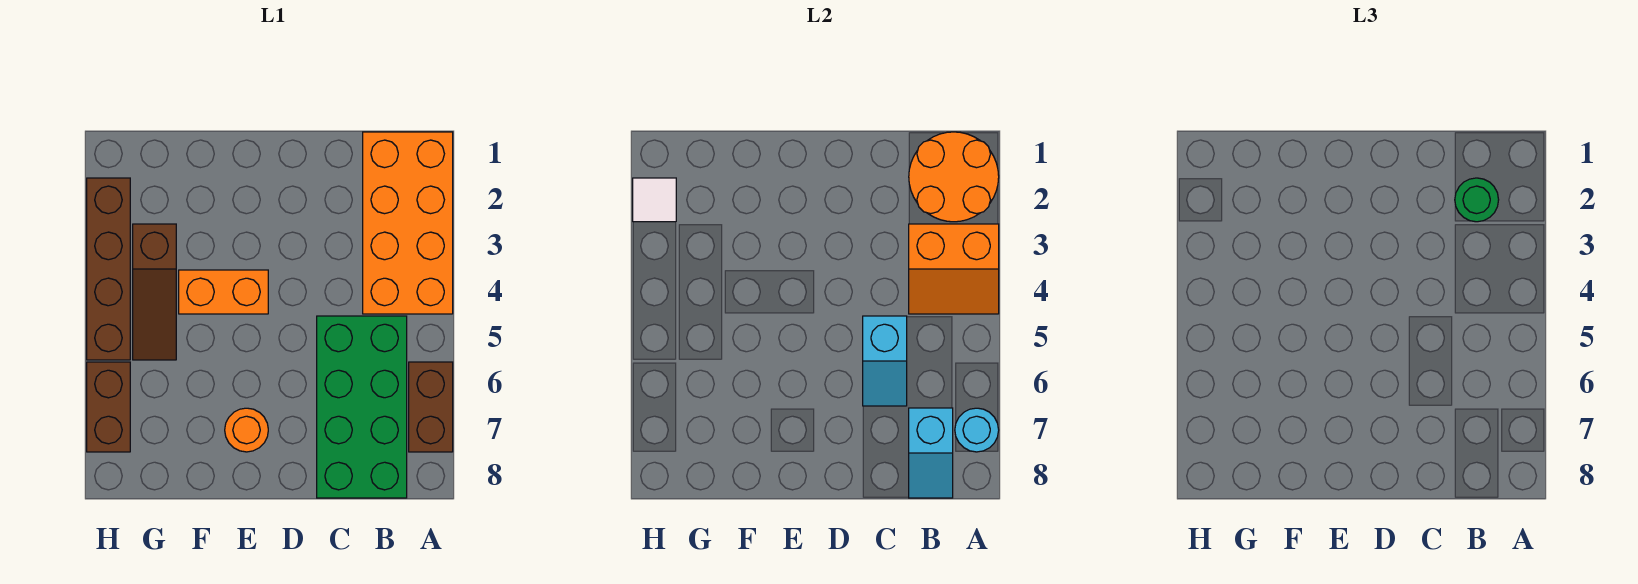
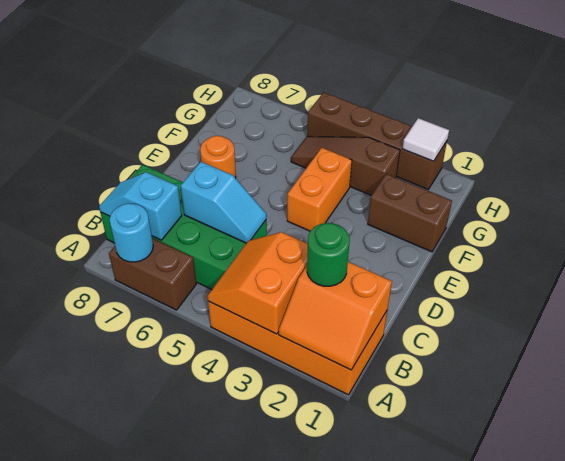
orange 2x2 round brick [909,132,999,222] -> orange 2x2 slope [279,262,392,370]
cyan 1x2 slope [863,316,907,406] -> cyan 1x2 slope turned to [181,162,266,243]
brown 1x2 brick [87,362,130,452] -> brown 1x2 brick moved to [368,174,452,252]

